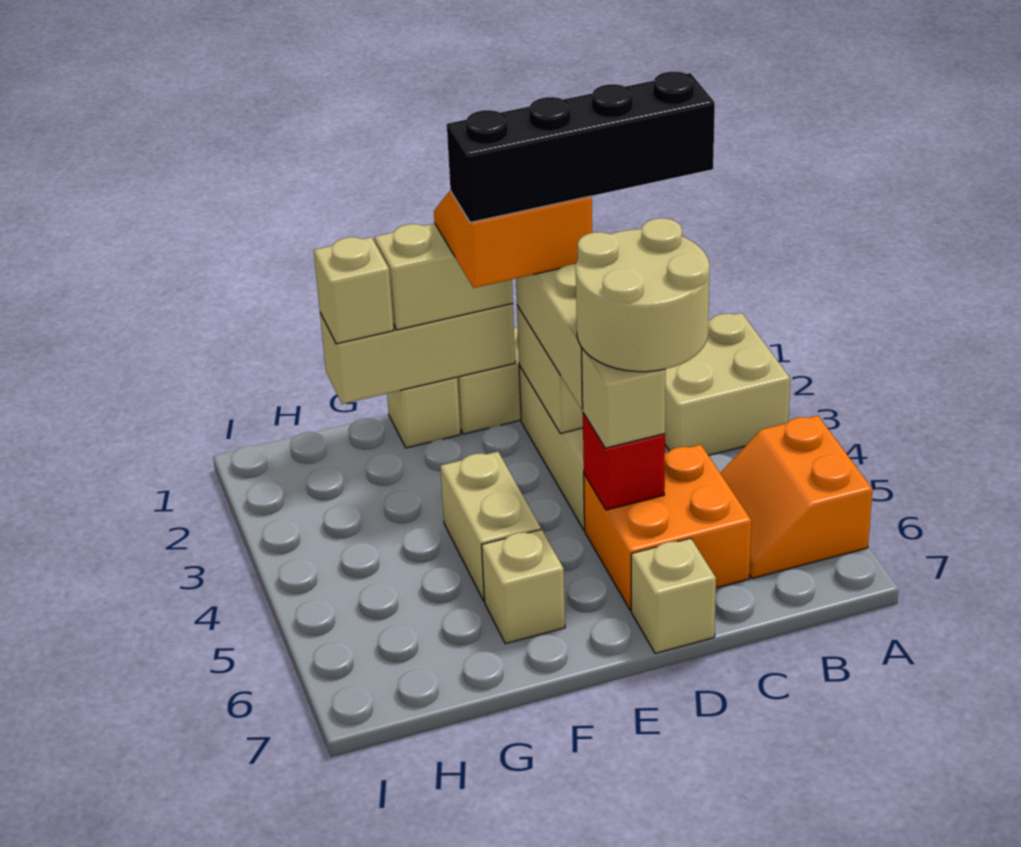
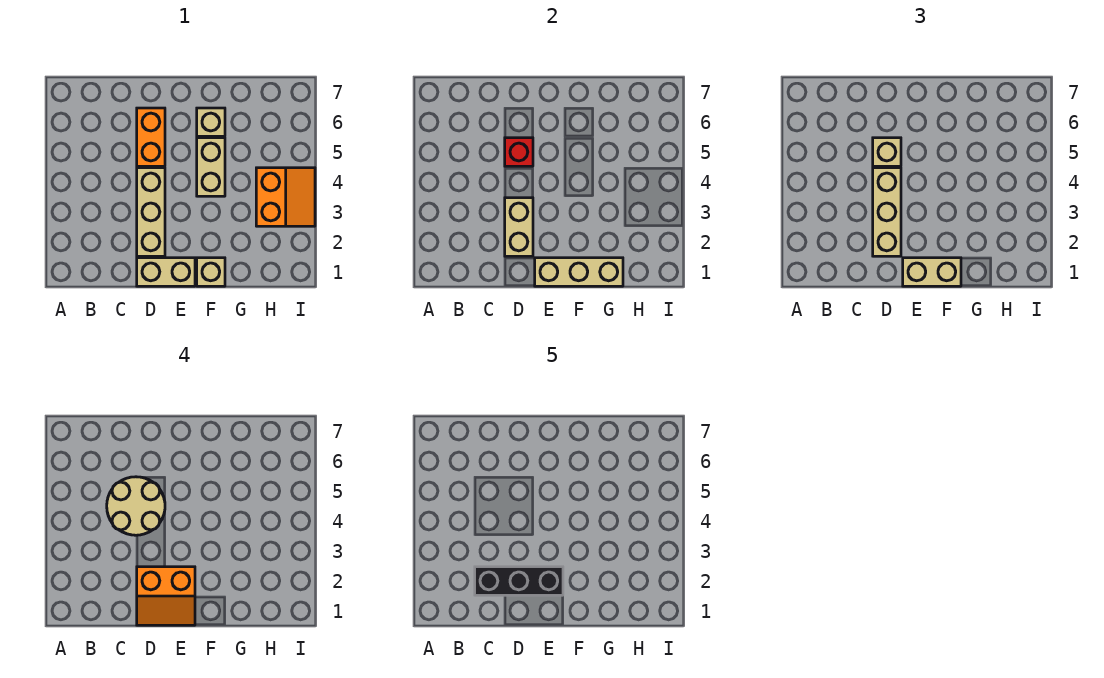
tan 2x2 brick [665,313,790,456] -> none
orange 2x2 slope [720,416,873,578] -> orange 2x2 slope moved to [256,168,315,226]
black 1x4 brick [447,72,715,222] -> black 1x3 brick [475,567,563,595]
orange 2x2 brick [584,445,751,611] -> orange 1x2 brick [137,108,165,166]
tan 1x1 brick [631,538,716,653] -> none
tan 1x1 brick [314,237,394,344] -> none

